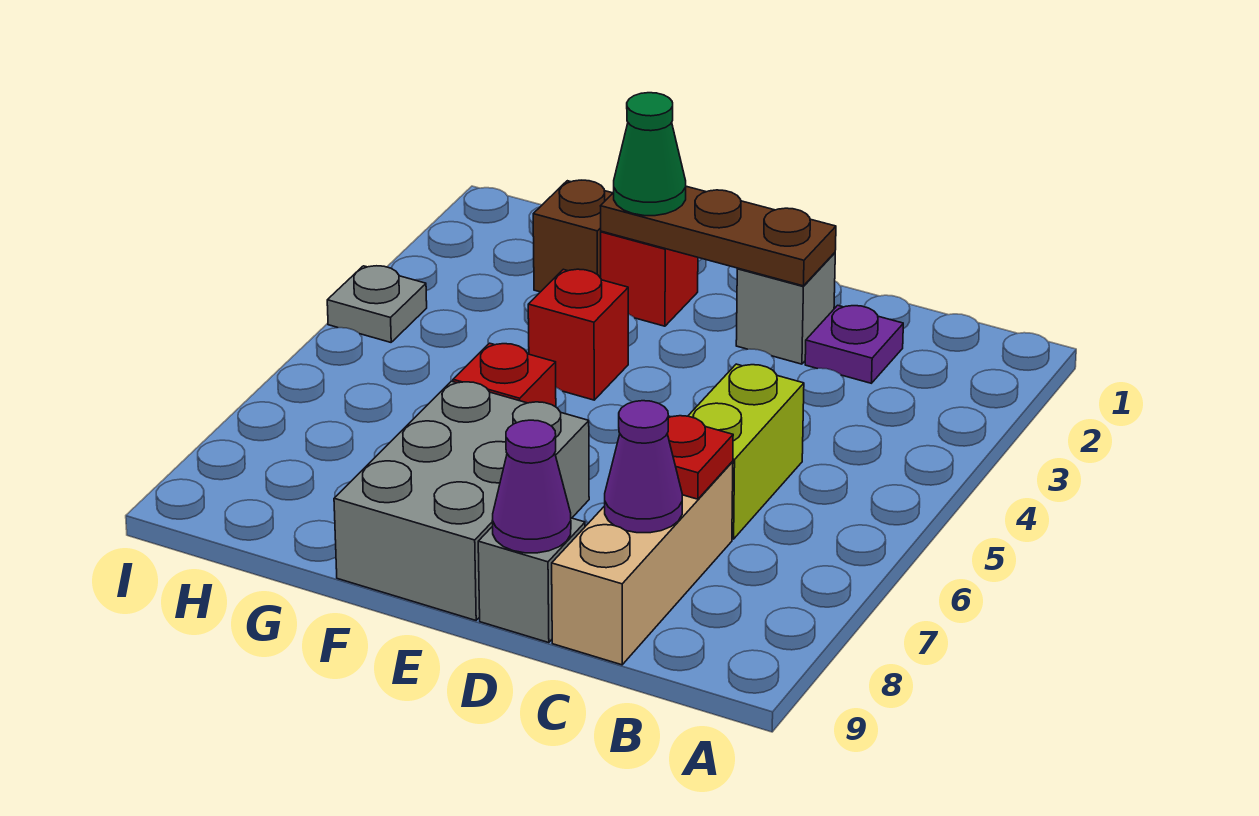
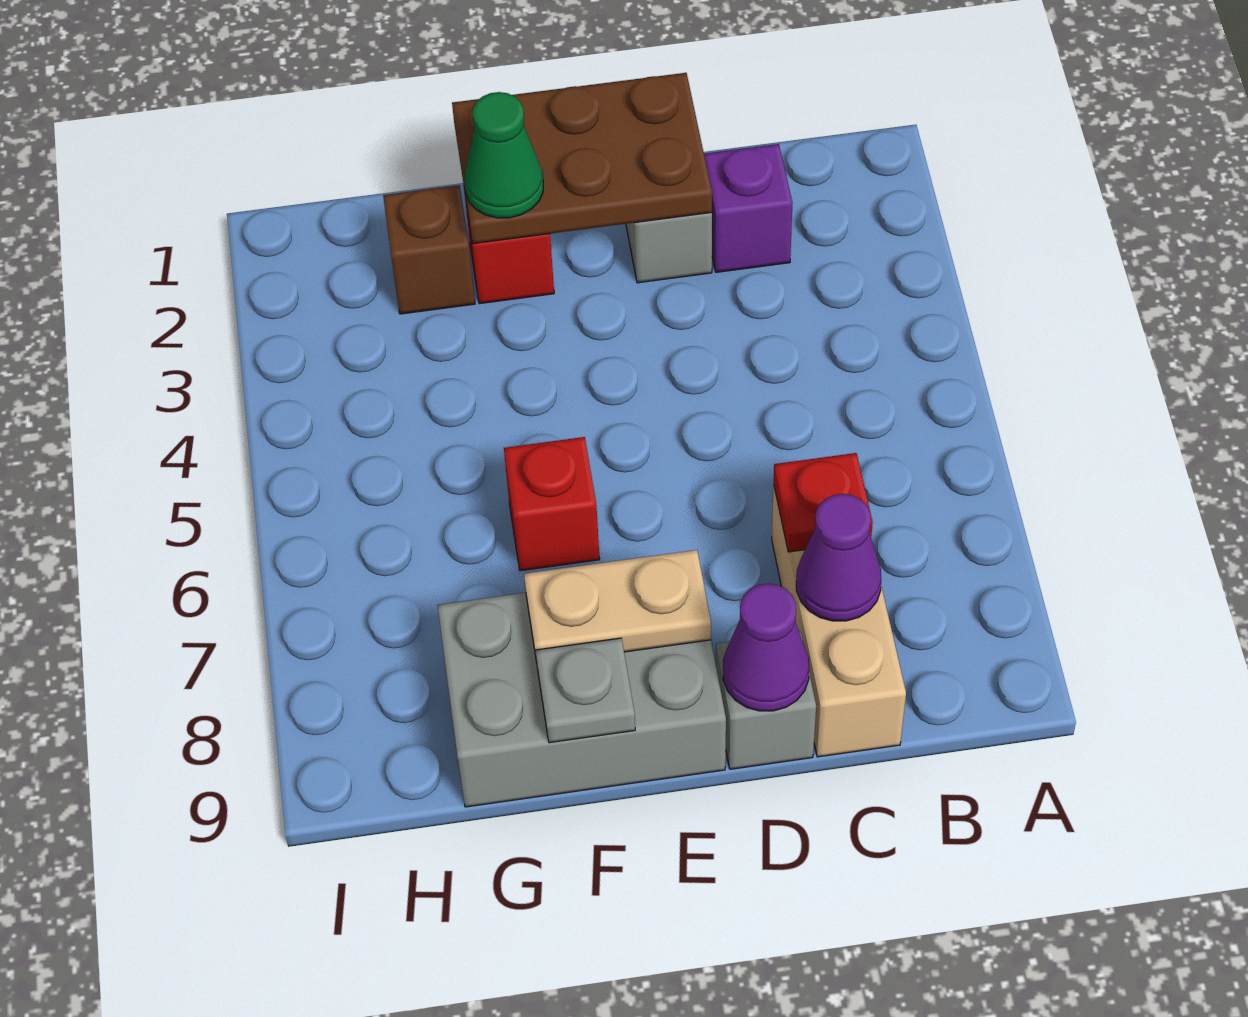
purple 1x1 plate [805,305,903,383] -> purple 1x1 brick [704,144,793,272]
lime 1x2 brick [688,364,804,539] -> none
brown 1x3 plate [601,186,836,286] -> brown 2x3 plate [452,73,712,244]
grey 2x3 brick [334,381,589,620] -> grey 2x3 brick turned to [437,593,726,807]
none -> tan 1x2 plate [524,550,711,662]
red 1x1 brick [528,269,628,400] -> none
grey 1x1 plate [327,266,427,342] -> grey 1x1 plate moved to [536,638,635,743]

